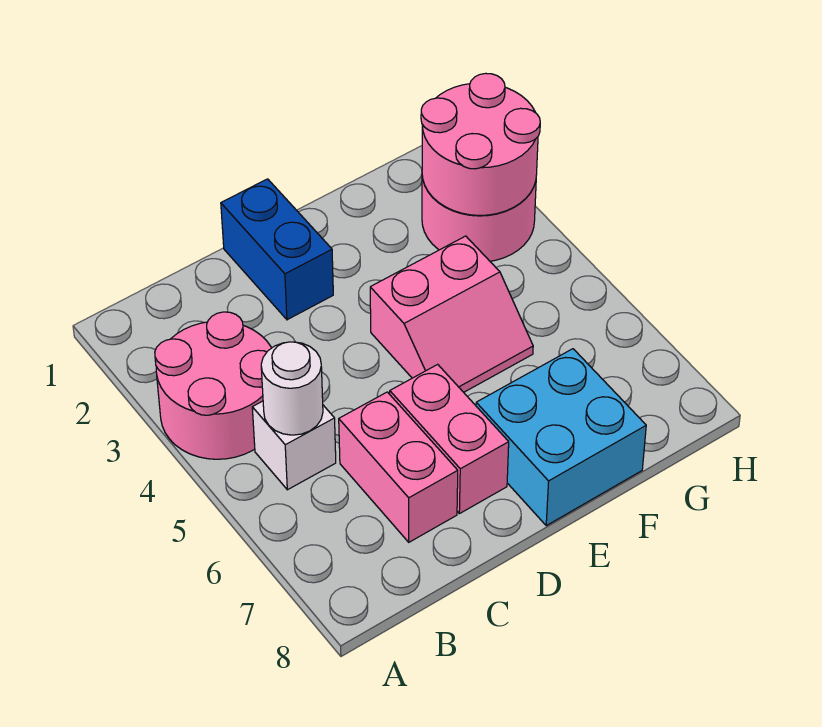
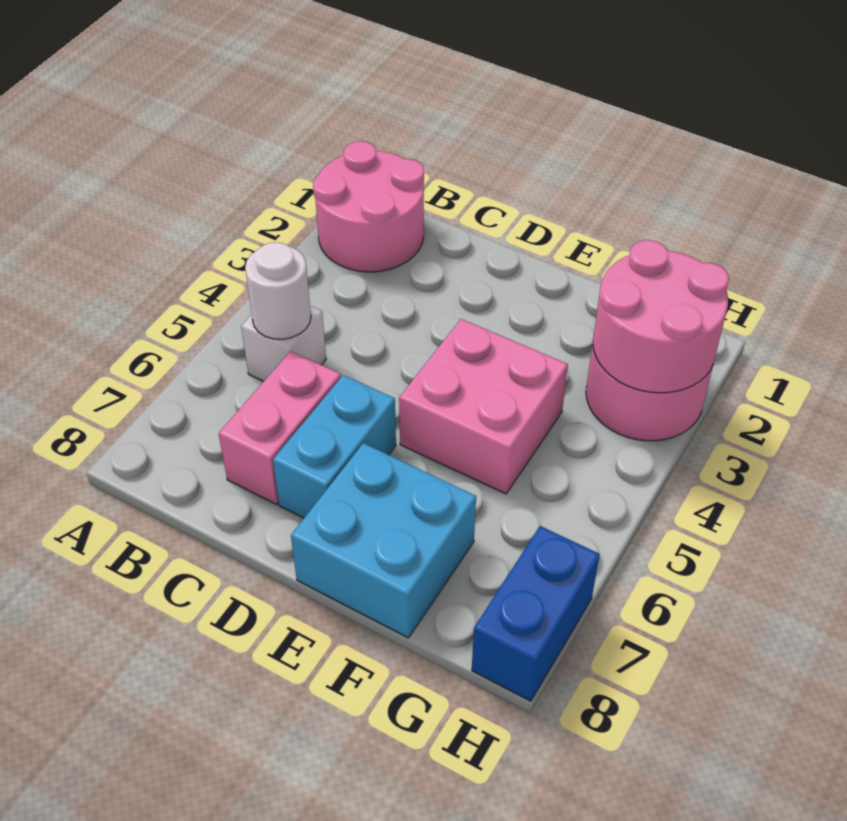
pink 2x2 round brick [155,312,271,459] -> pink 2x2 round brick moved to [313,141,424,272]
blue 1x2 brick [221,179,333,320] -> blue 1x2 brick moved to [472,526,600,701]
pink 1x2 brick [390,364,509,514] -> cyan 1x2 brick [273,375,396,518]
pink 2x2 slope [370,236,533,392] -> pink 2x2 brick [399,319,568,494]

